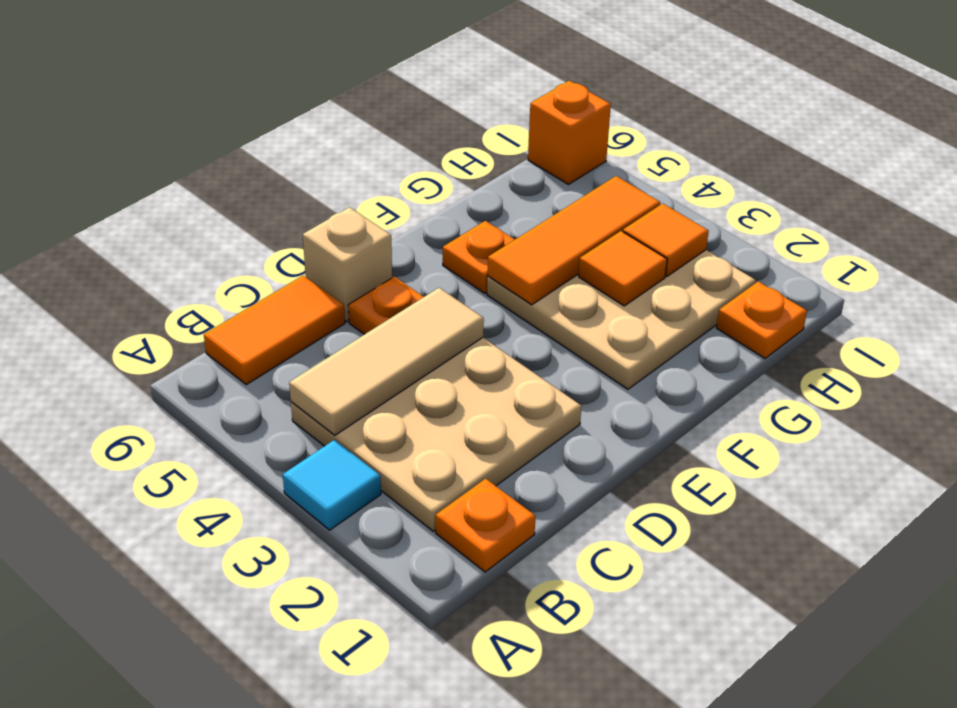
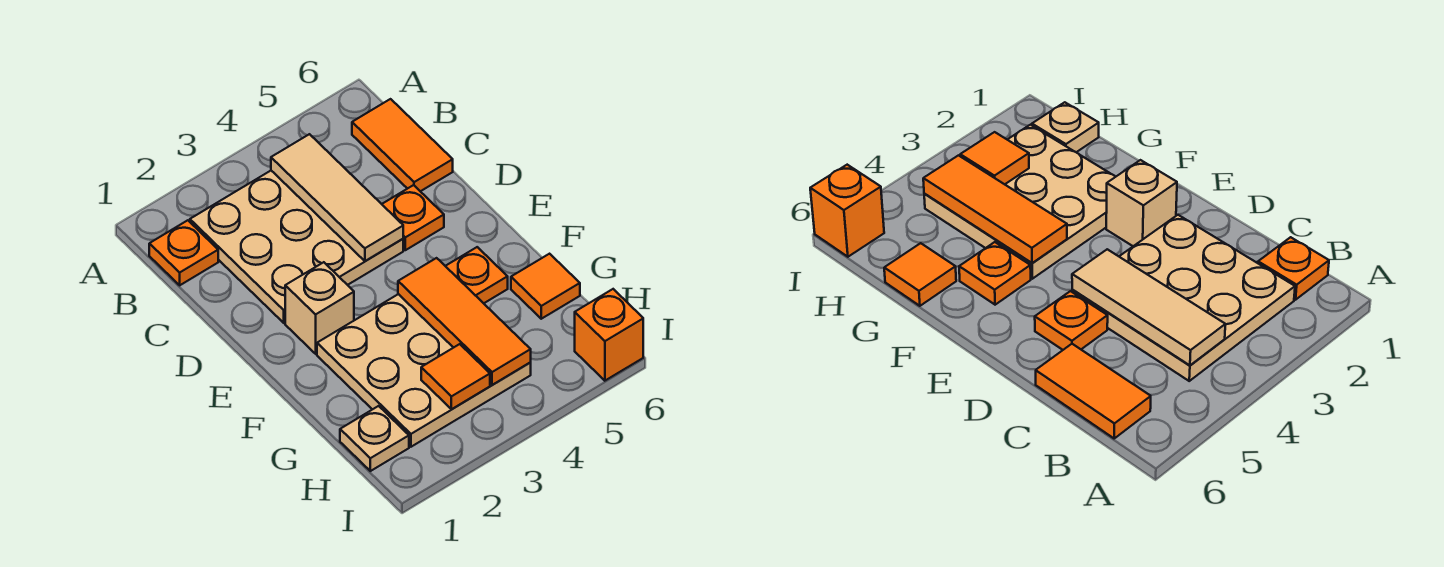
cyan 1x1 tile [283,440,381,530] -> none
tan 1x1 brick [303,207,392,322] -> tan 1x1 brick moved to [285,262,354,354]
orange 1x1 tile [579,231,667,306] -> orange 1x1 tile moved to [511,254,580,319]
orange 1x1 plate [717,281,807,358] -> tan 1x1 plate [340,406,409,471]

